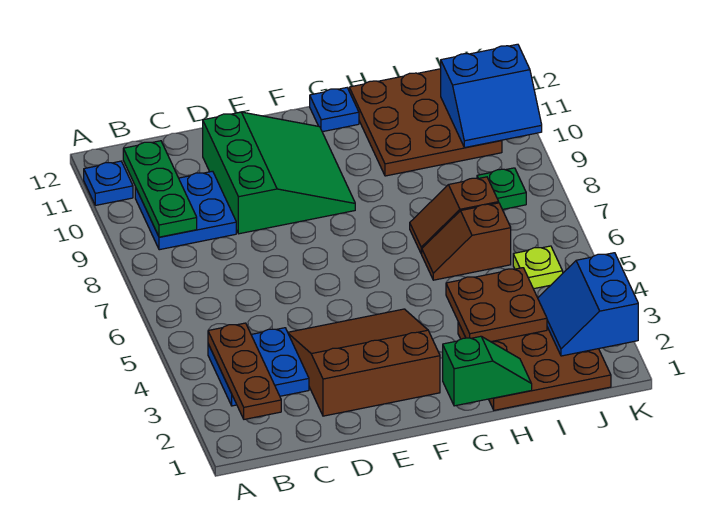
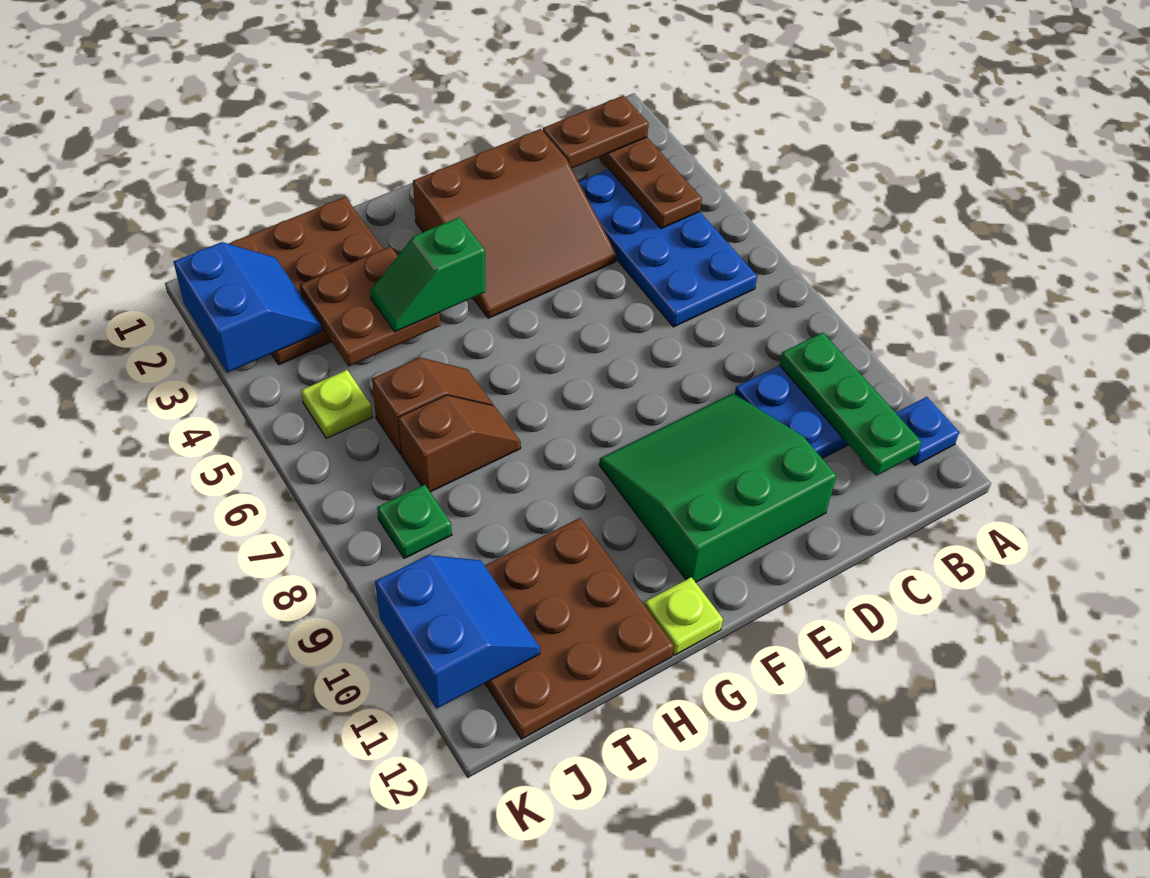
none -> brown 1x2 plate [543,95,649,168]
blue 2x2 plate [208,328,309,406] -> blue 2x4 plate [579,169,757,327]
green 3x3 slope [203,112,355,234] -> green 3x3 slope turned to [599,393,836,582]
green 1x2 slope [443,336,532,406] -> green 1x2 slope moved to [370,217,486,332]
blue 1x1 plate [310,88,359,132] -> lime 1x1 plate [645,577,723,655]
blue 2x2 slope [441,44,542,148] -> blue 2x2 slope turned to [375,555,540,709]

